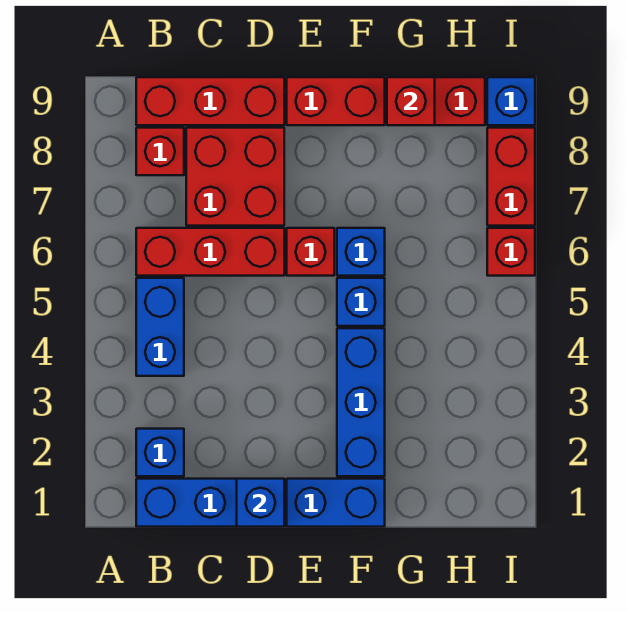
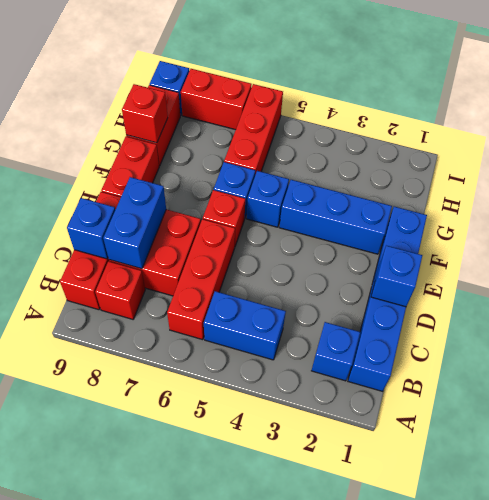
none -> blue 1x2 brick [103,177,166,269]
none -> blue 1x1 brick [67,198,115,259]
red 1x1 brick [487,228,535,276] -> red 1x3 brick [224,84,283,175]

